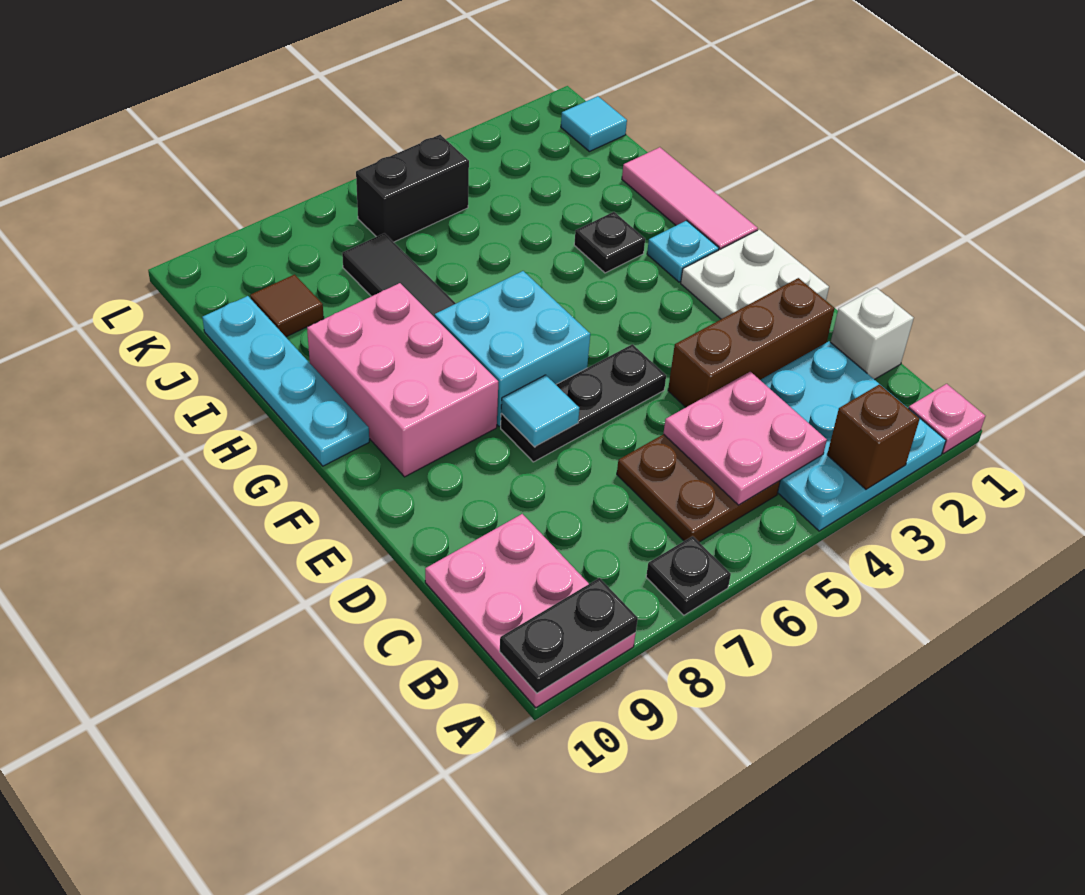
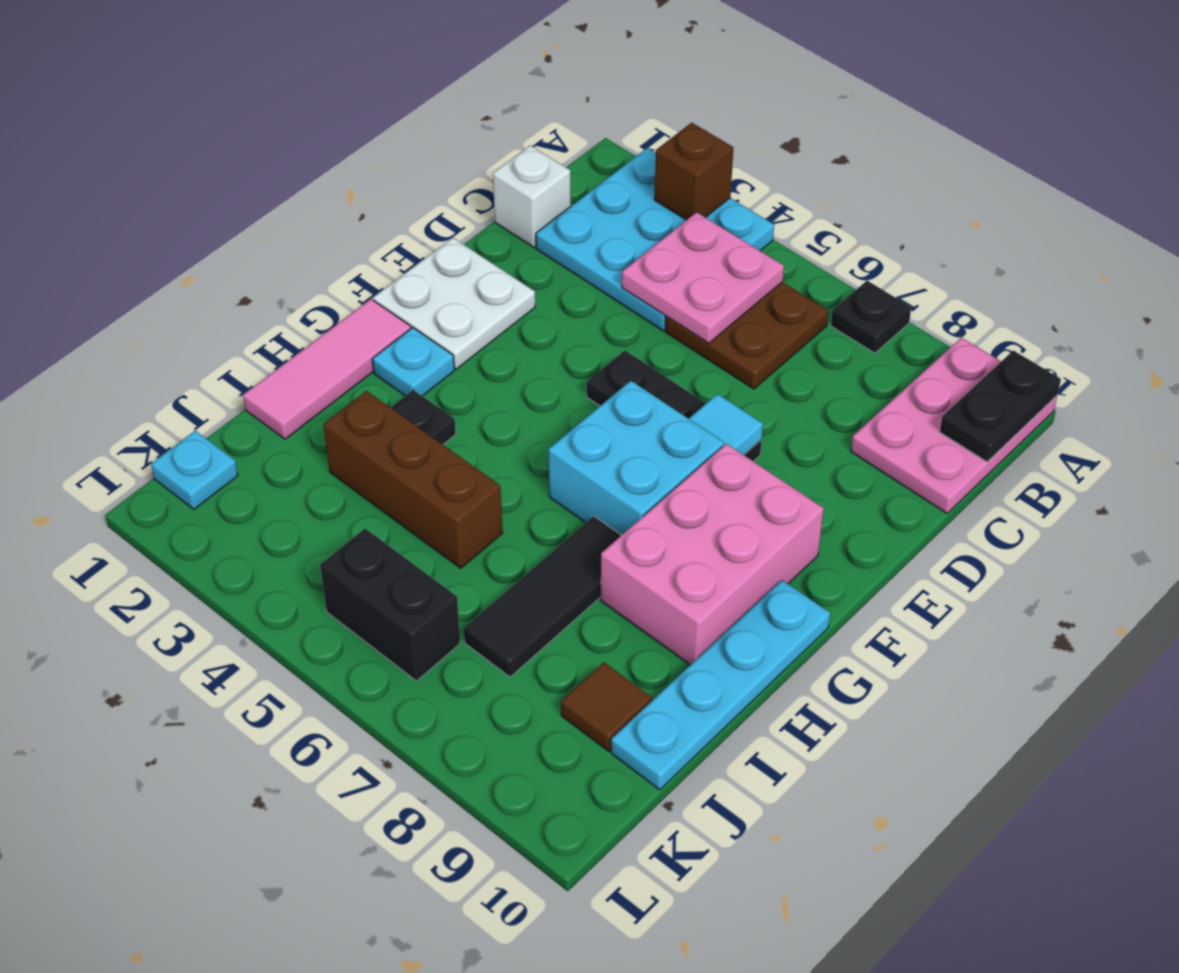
pink 1x1 plate [909,384,985,454] -> none
black 1x2 plate [500,578,638,693] -> black 1x2 plate turned to [940,350,1061,462]
brown 1x3 brick [668,278,835,407] -> brown 1x3 brick moved to [324,391,503,568]
cyan 1x1 tile [561,96,627,152] -> cyan 1x1 plate [151,431,238,509]

